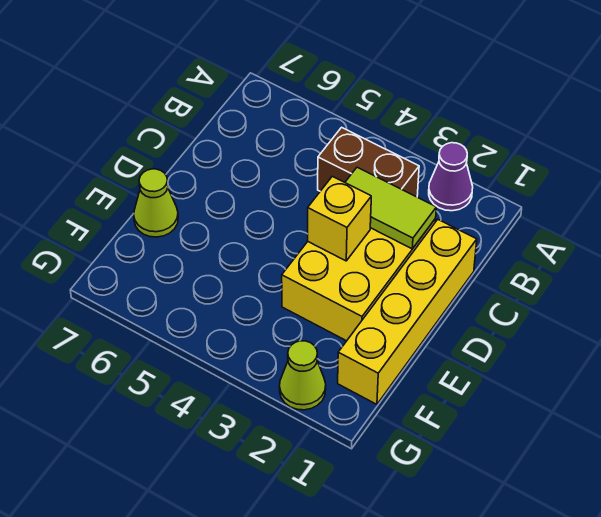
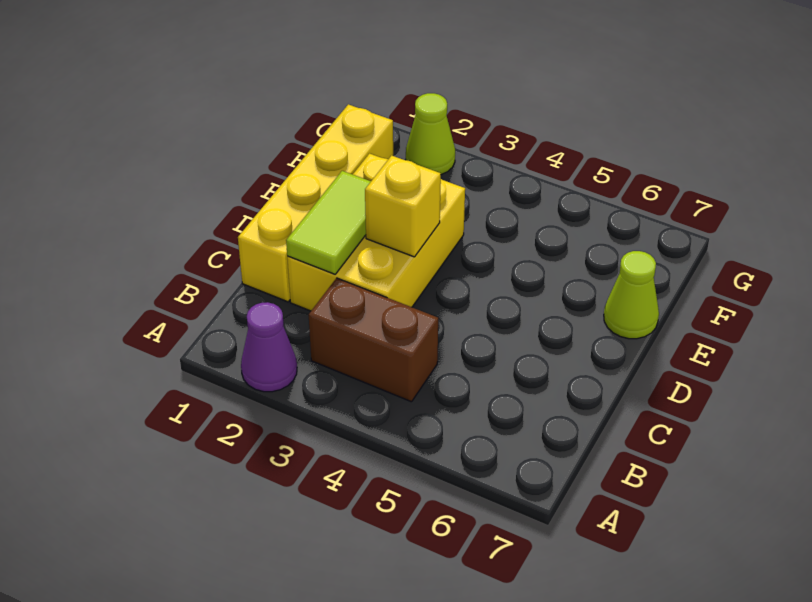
lime 1x2 tile [345,167,436,249] -> lime 1x2 tile turned to [286,171,371,274]

